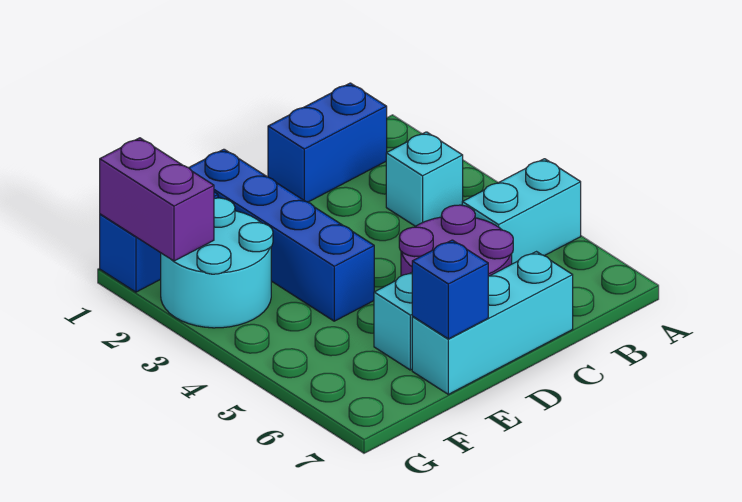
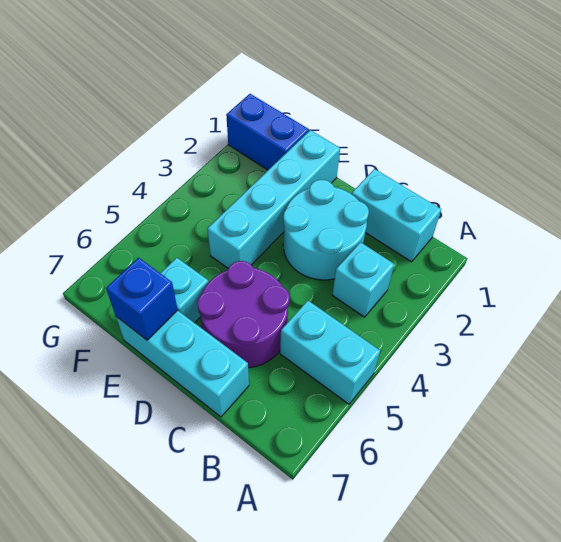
blue 1x2 brick [268,83,387,202] -> cyan 1x2 brick [352,169,441,262]
blue 1x4 brick [189,149,374,321] -> cyan 1x4 brick [207,130,340,268]
cyan 2x2 round brick [161,198,273,328] -> cyan 2x2 round brick moved to [283,180,369,280]
purple 1x2 brick [100,138,214,261] -> none

